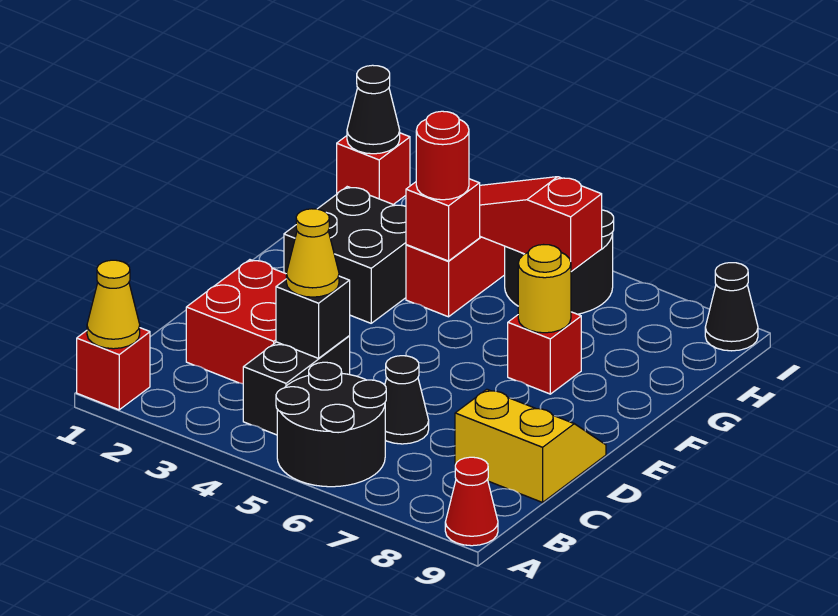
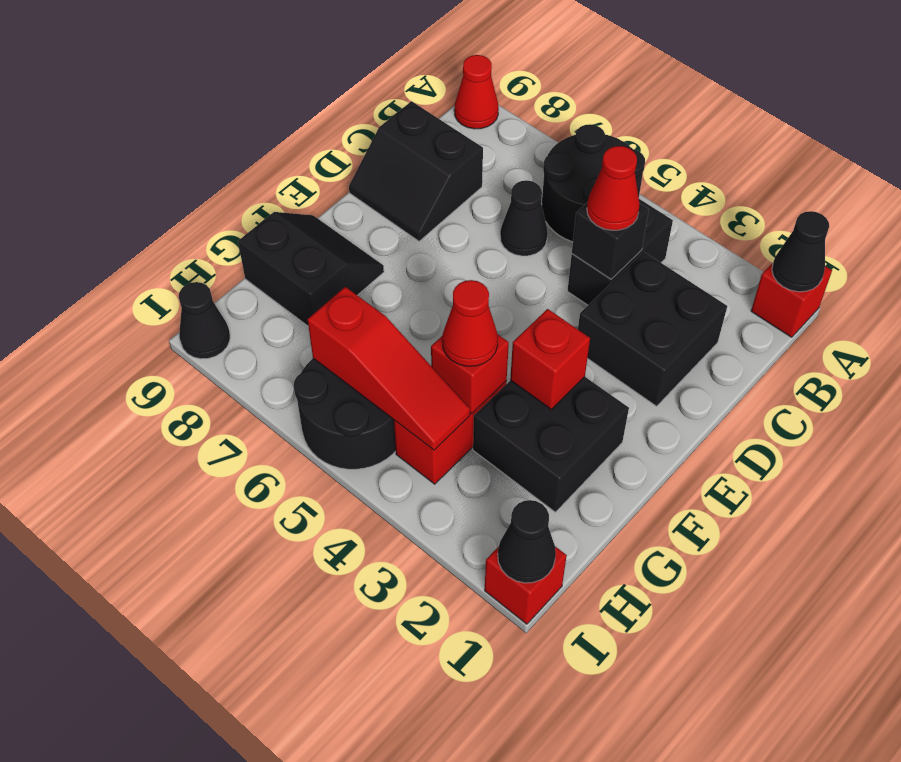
yellow 1x1 cone [87,260,140,349] -> black 1x1 cone [772,211,829,292]
red 2x2 brick [186,260,286,384] -> black 2x2 brick [578,252,727,406]
yellow 1x1 cone [286,209,339,297] -> red 1x1 cone [587,146,640,230]
yellow 2x2 slope [455,389,606,502] -> black 2x2 slope [349,101,483,241]
red 1x1 brick [508,312,581,394] -> red 1x1 brick moved to [510,309,590,409]
yellow 1x1 round brick [518,245,571,333] -> none
none -> black 2x2 slope [238,212,384,326]
red 1x1 round brick [416,111,469,200] -> red 1x1 cone [442,280,498,366]

